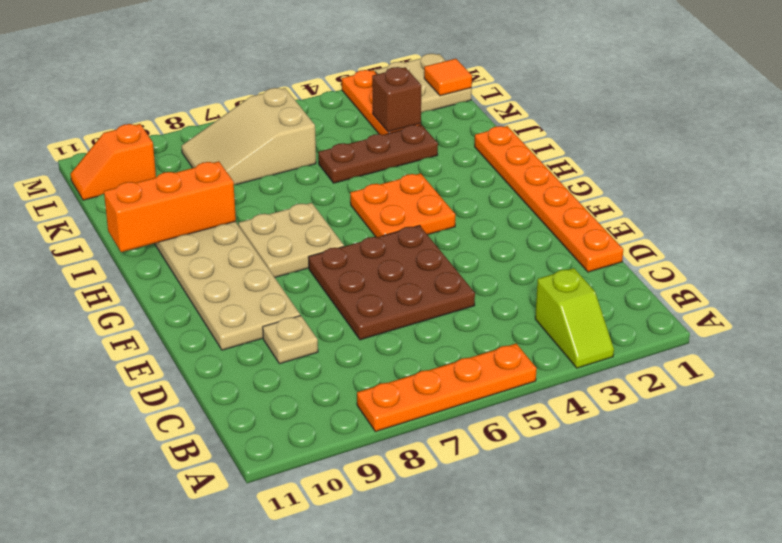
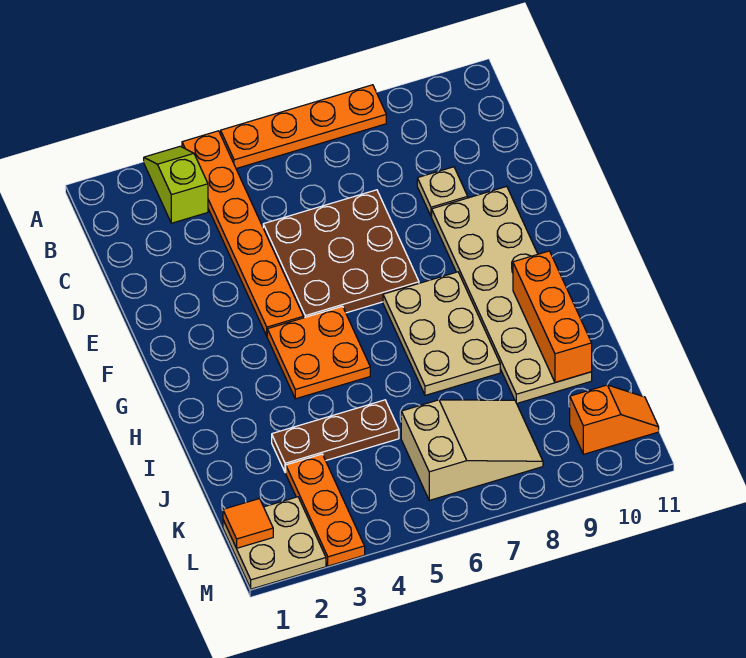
orange 1x6 plate [475,126,623,272] -> orange 1x6 plate moved to [182,131,303,336]
tan 2x2 plate [238,203,344,277] -> tan 2x3 plate [383,272,500,395]
orange 1x3 brick [104,161,236,252] -> orange 1x3 brick turned to [513,251,592,382]
brown 1x1 brick [372,67,421,132] -> none

